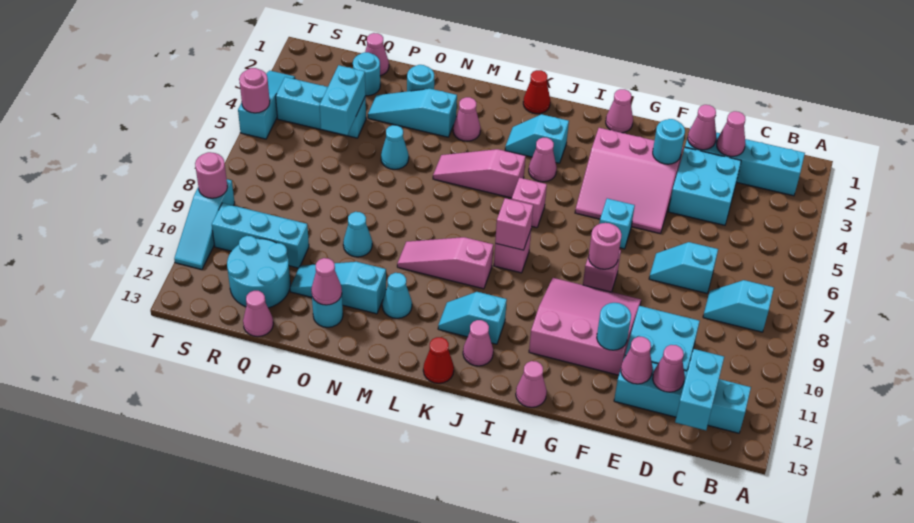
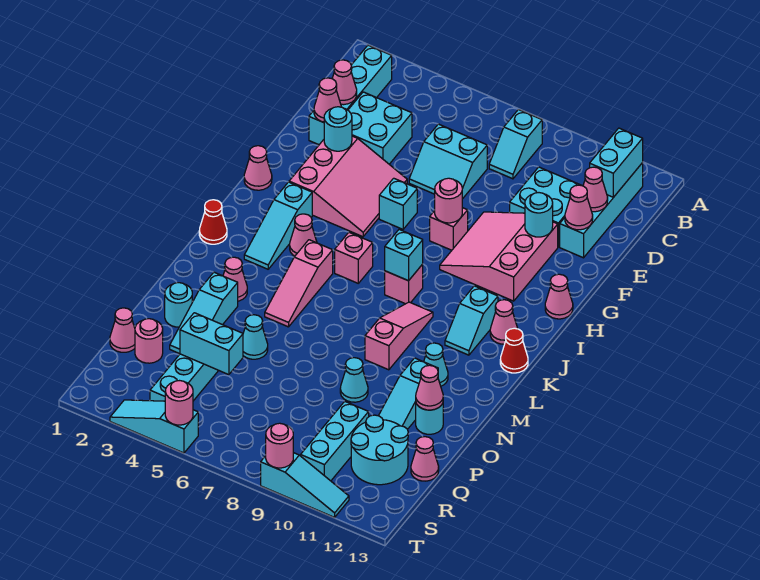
cyan 1x2 brick [675,349,724,430] -> cyan 1x2 brick turned to [590,128,643,197]
cyan 1x2 slope [649,242,718,293] -> cyan 2x2 slope [409,124,487,199]
cyan 1x2 slope [505,114,569,163] -> cyan 1x3 slope [244,182,312,269]
pink 1x1 brick [495,198,533,250] -> cyan 1x1 brick [385,230,423,281]
pink 1x3 slope [397,237,493,289] -> pink 1x3 slope turned to [365,302,433,370]
cyan 1x1 round brick [353,52,380,96] -> pink 1x1 round brick [135,319,163,363]

